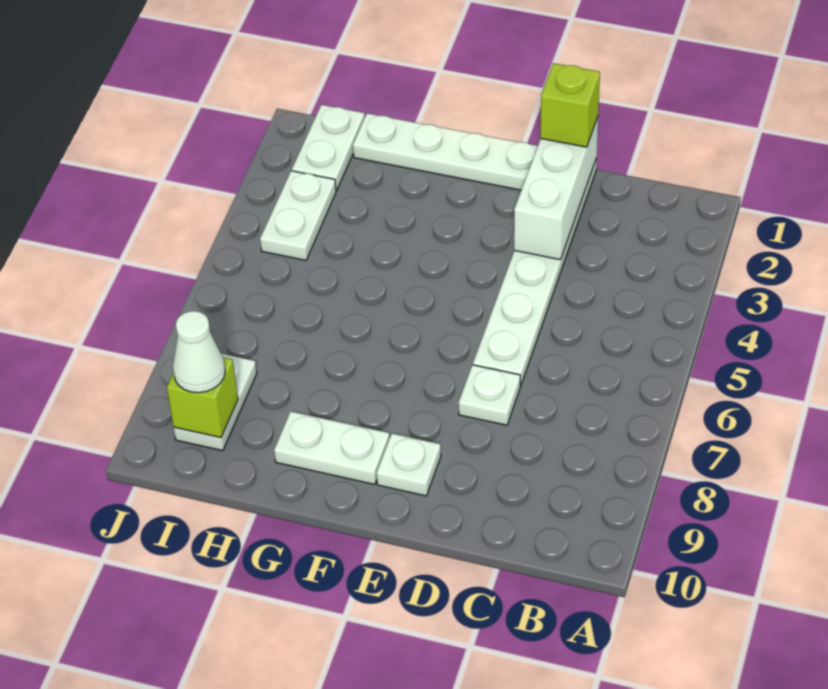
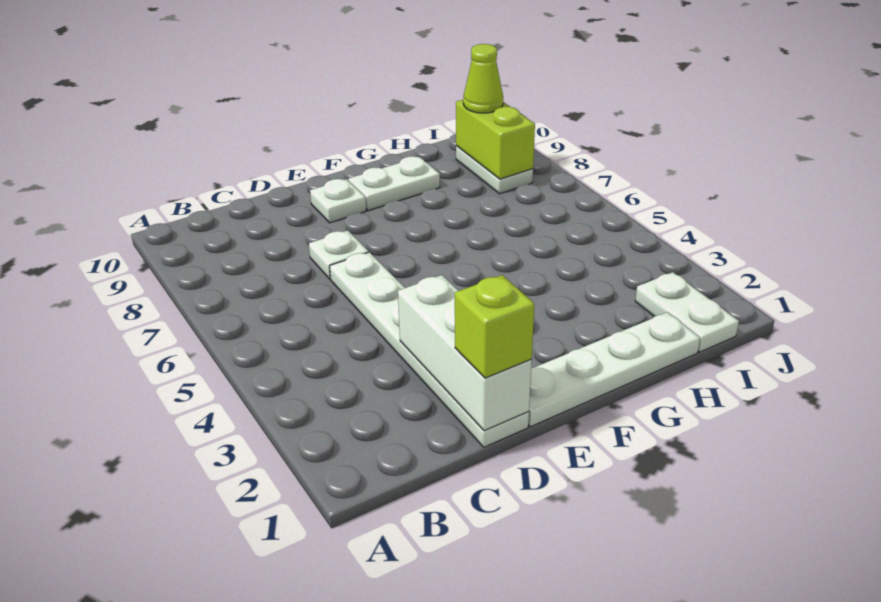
white 1x2 plate [260,171,336,260] -> none
lime 1x1 brick [167,357,238,438] -> lime 1x2 brick [456,100,535,179]
white 1x1 cone [173,311,225,393] -> lime 1x1 cone [463,44,503,113]

